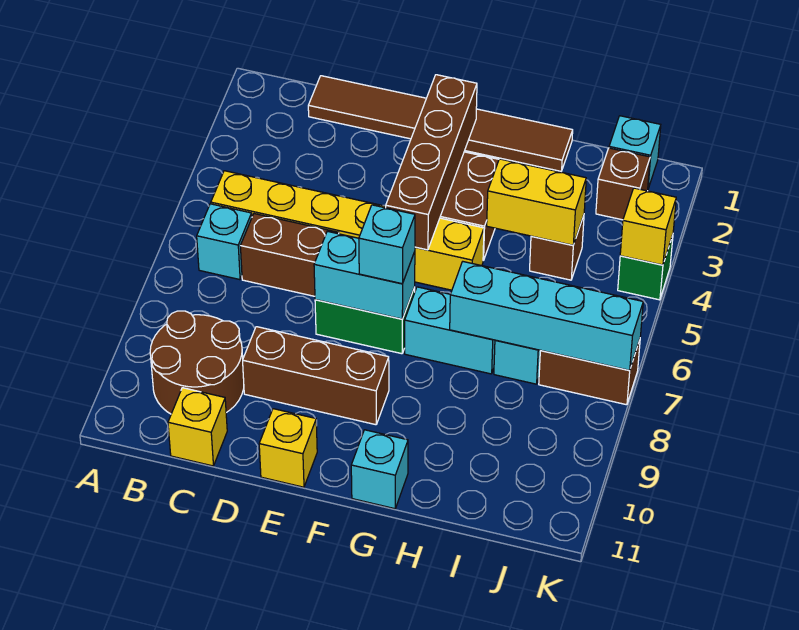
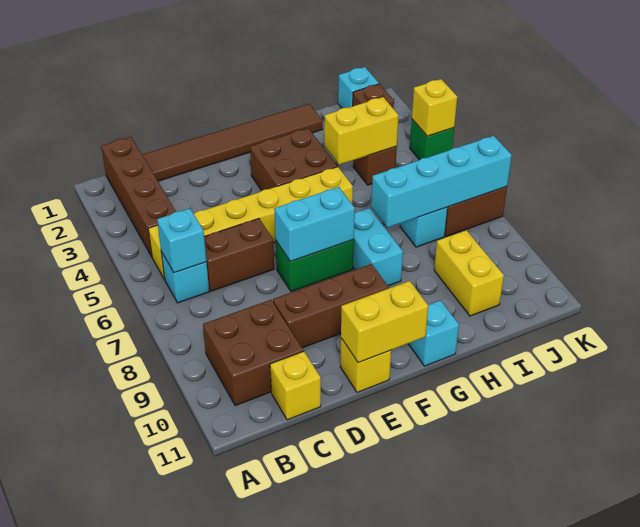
brown 2x2 round brick [150,311,244,414] -> brown 2x2 brick [203,300,303,406]
none -> yellow 1x2 brick [341,281,428,363]
brown 1x4 brick [386,75,477,250] -> brown 1x4 brick moved to [101,137,176,257]
cyan 1x1 brick [359,205,415,284] -> cyan 1x1 brick moved to [157,209,206,273]
cyan 1x2 brick [405,287,495,374] -> cyan 1x2 brick turned to [353,208,403,286]
none -> yellow 1x2 brick [434,230,504,316]

